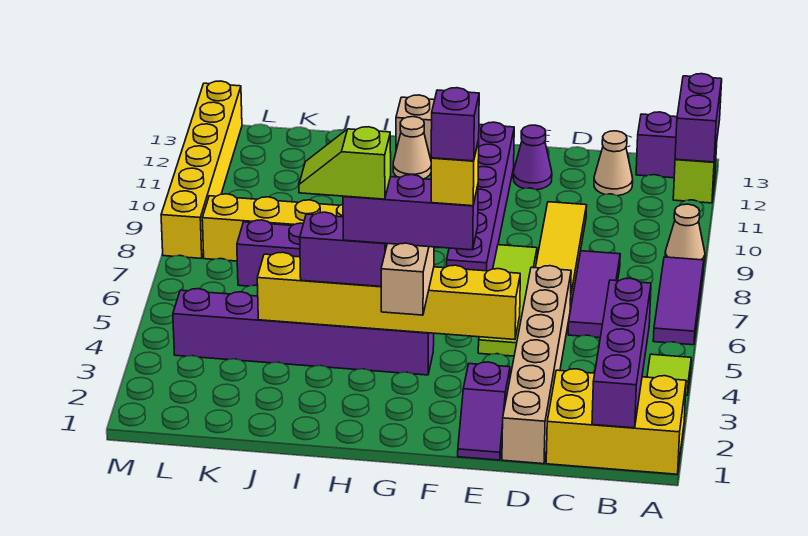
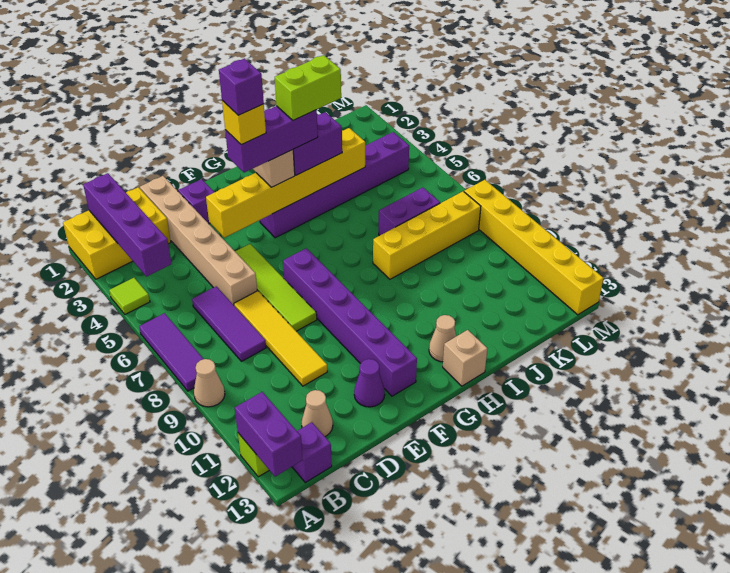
lime 1x2 slope [299,127,391,199] -> lime 1x2 brick [275,55,341,120]

